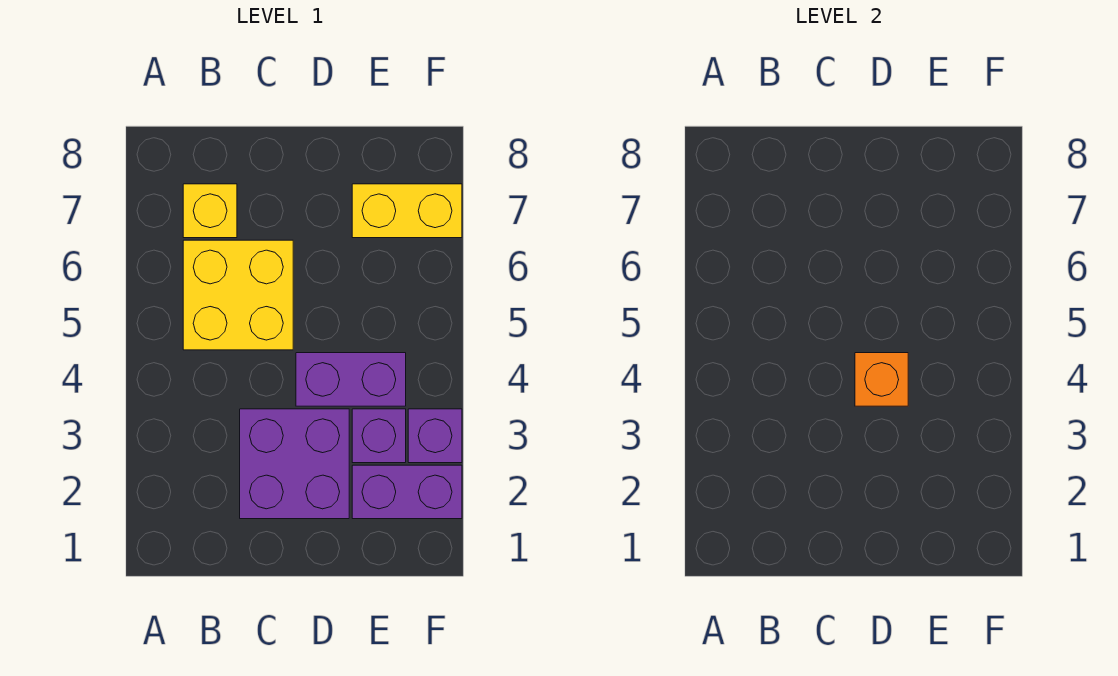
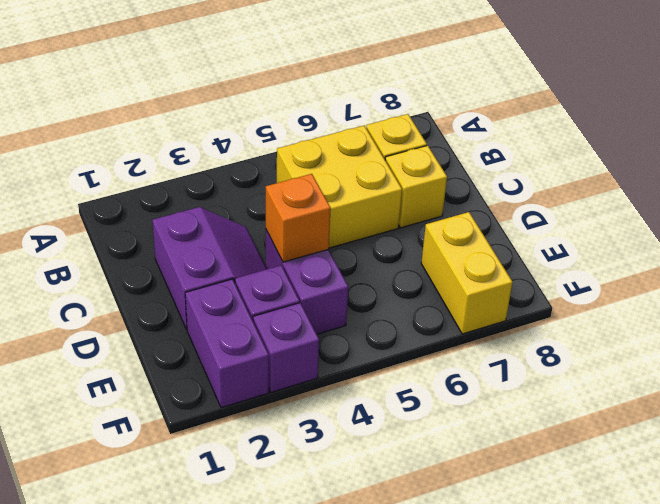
purple 2x2 brick [240,409,349,519] -> purple 2x2 slope [153,207,267,329]
none -> yellow 1x1 brick [385,145,447,228]

